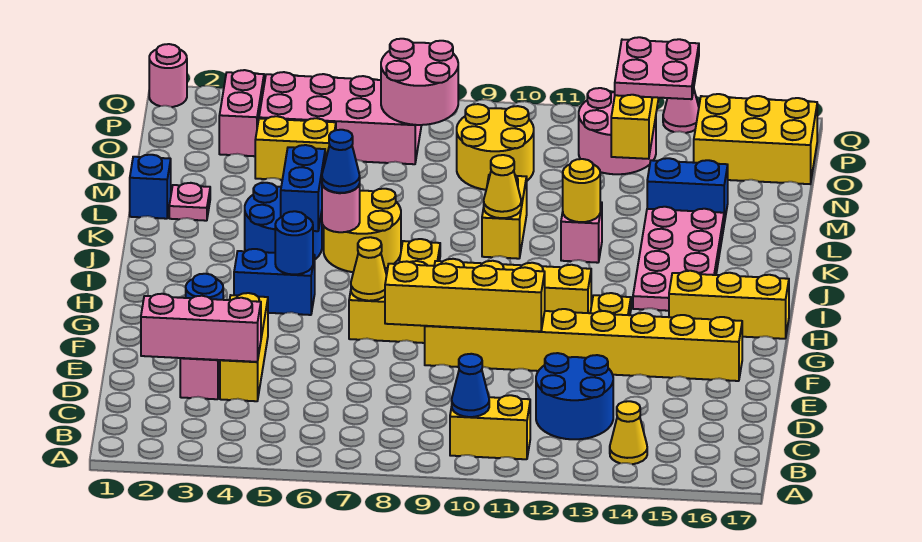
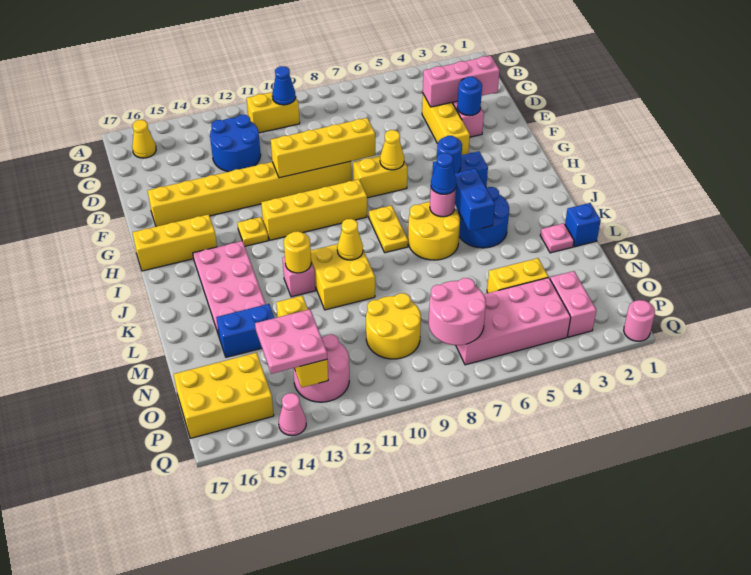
yellow 1x1 cone [610,401,647,464] -> yellow 1x1 cone moved to [132,120,156,158]
yellow 1x2 brick [482,175,527,259] -> yellow 2x2 brick [311,244,375,310]

